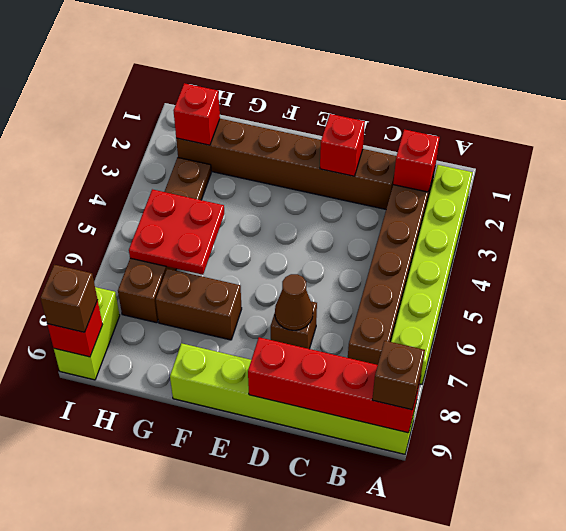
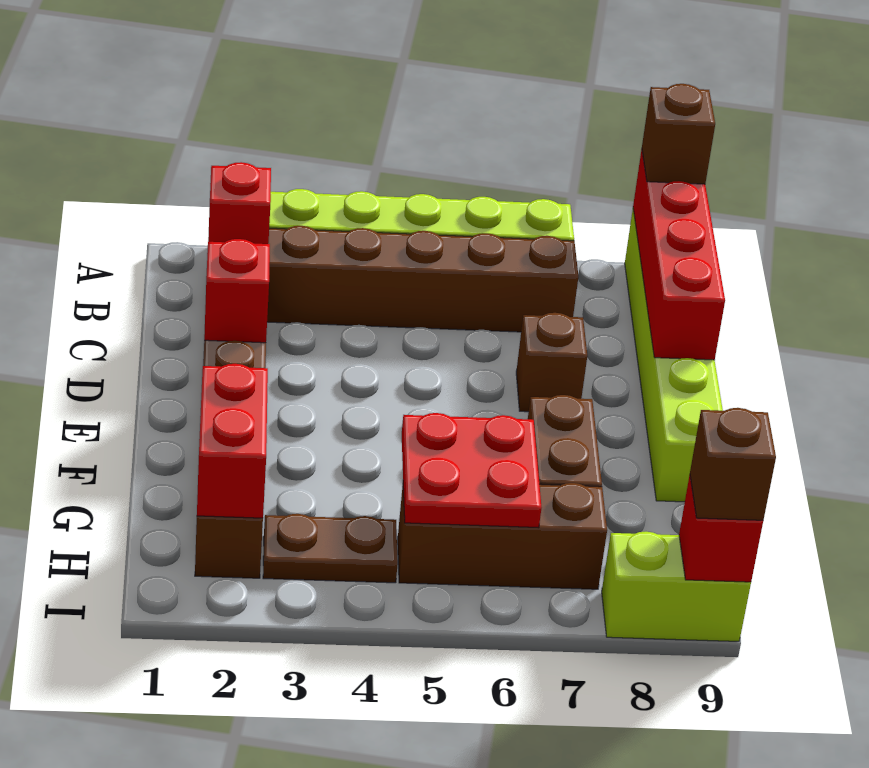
brown 1x1 cone [275,274,313,330] -> none
red 1x1 brick [174,83,220,145] -> red 1x2 brick [197,364,268,518]

